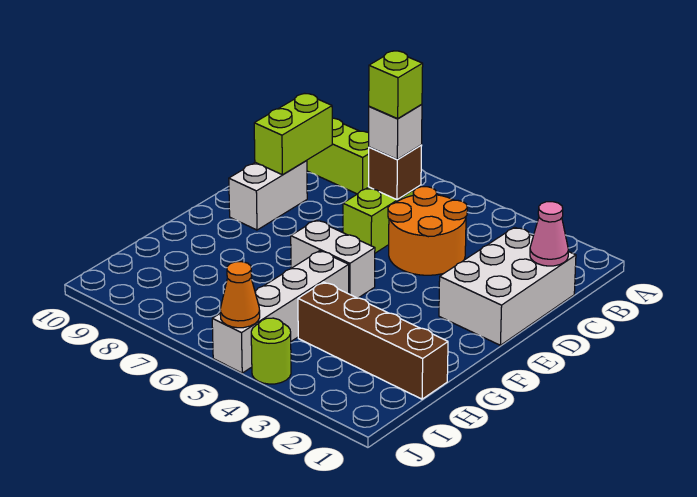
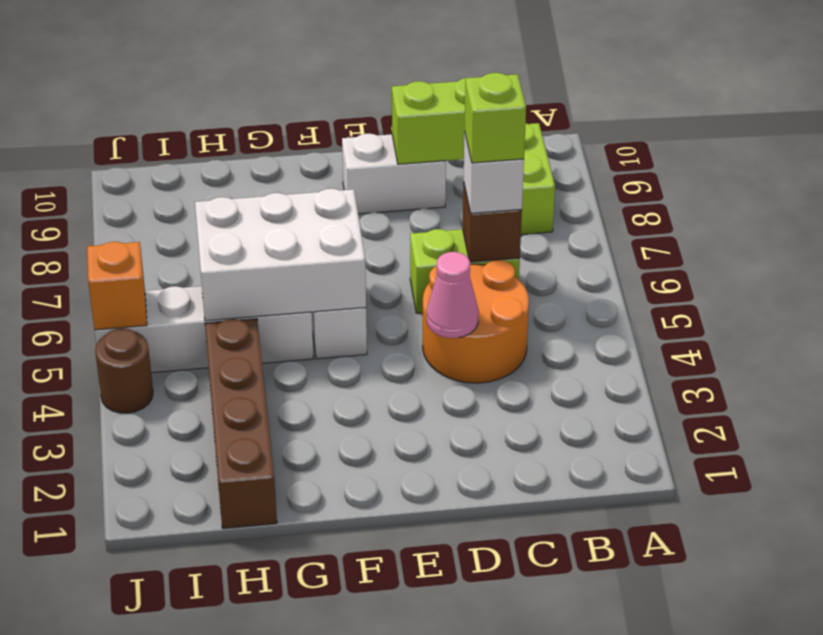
white 2x3 brick [439,227,576,345] -> white 2x3 brick moved to [195,189,366,321]
pink 1x1 cone [530,202,568,266] -> pink 1x1 cone moved to [427,252,479,338]
lime 1x1 round brick [251,318,291,384] -> brown 1x1 round brick [95,328,153,413]
orange 1x1 cone [220,262,260,328] -> orange 1x1 brick [87,242,147,330]

